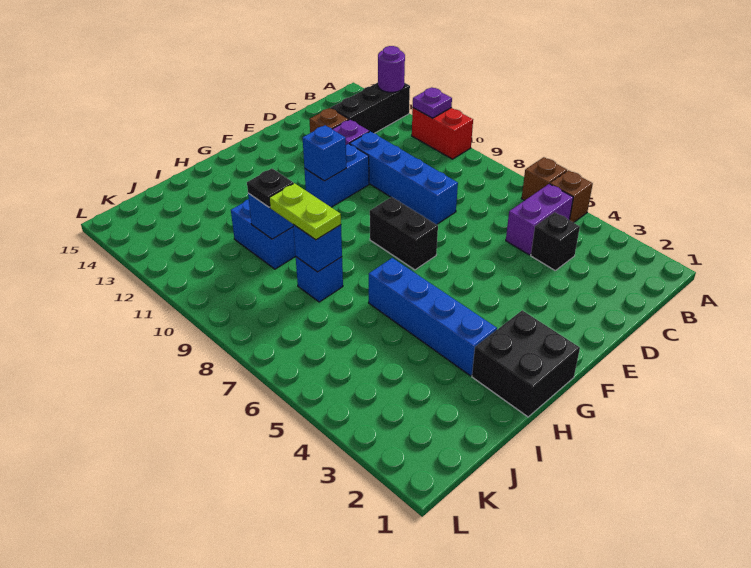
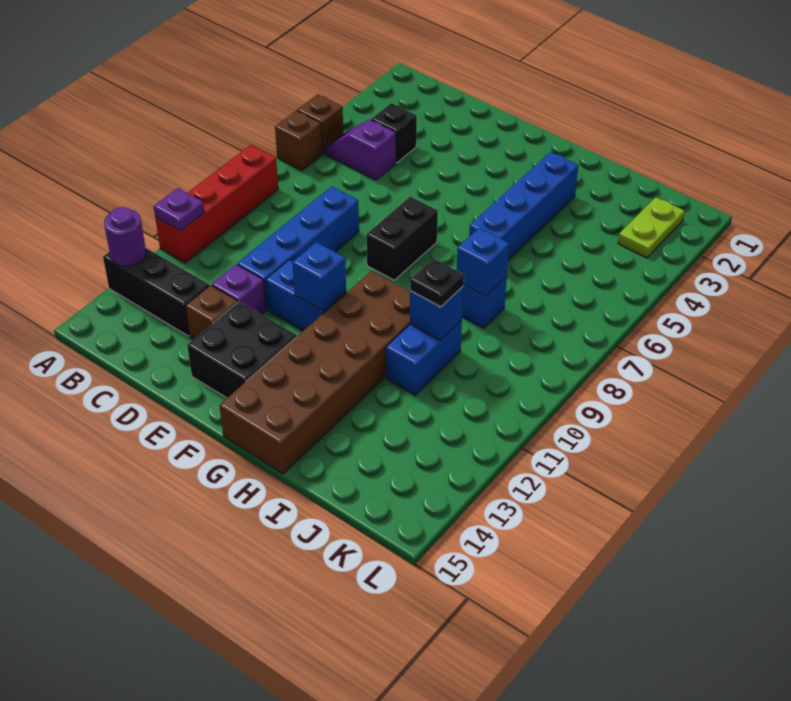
red 1x2 brick [412,108,473,159] -> red 1x4 brick [155,145,278,263]
purple 1x2 brick [506,184,573,255] -> purple 1x2 slope [324,119,396,180]
black 2x2 brick [472,310,580,417] -> black 2x2 brick moved to [187,302,297,398]
none -> brown 2x6 brick [219,271,410,474]
lime 1x2 plate [269,183,341,240] -> lime 1x2 plate moved to [618,197,685,258]

